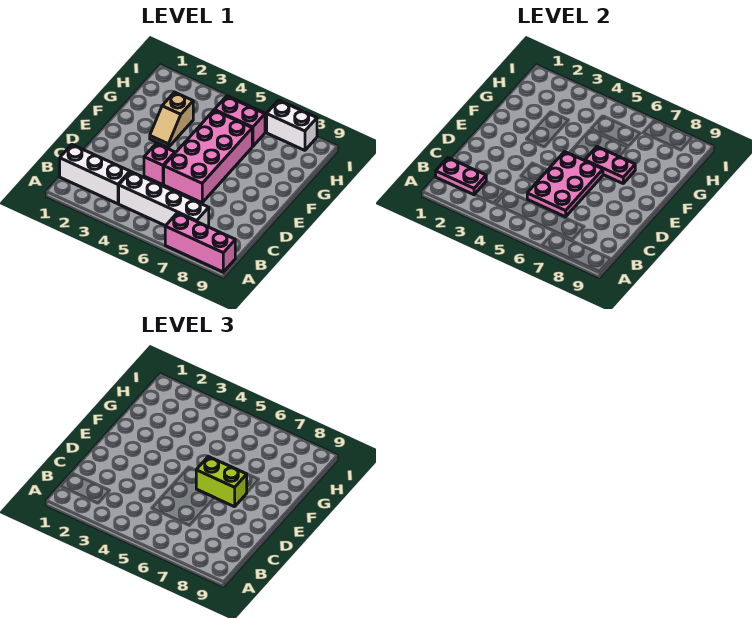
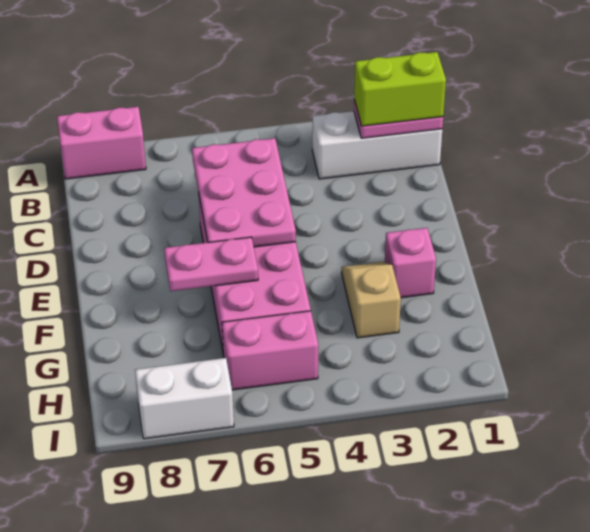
pink 1x3 brick [165,213,235,272] -> pink 1x2 brick [57,107,146,179]
white 1x4 brick [119,172,209,227] -> none
pink 1x1 brick [144,144,175,185] -> pink 1x1 brick moved to [385,228,436,298]
lime 1x2 brick [196,456,247,507] -> lime 1x2 brick moved to [354,52,446,126]

